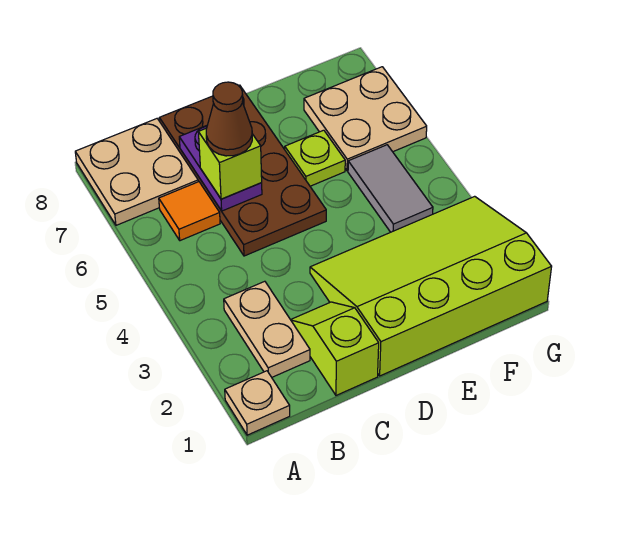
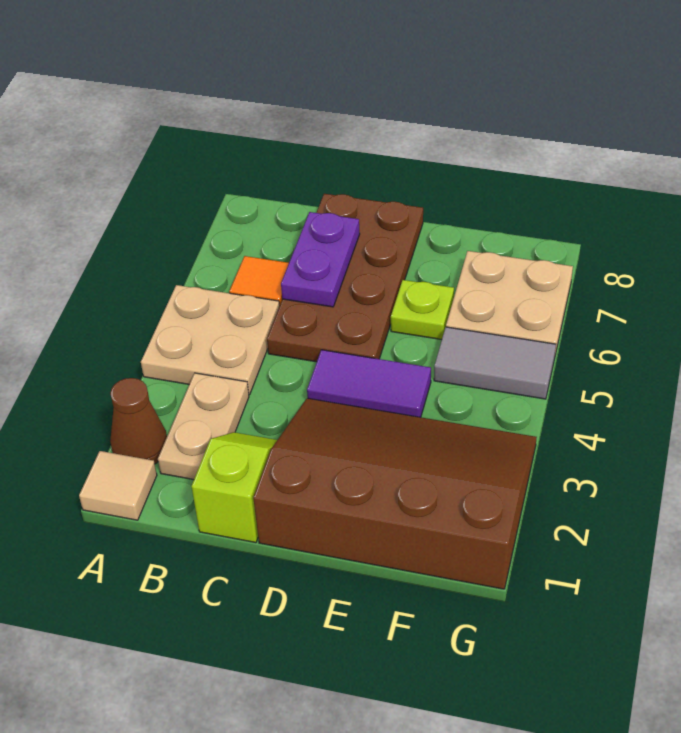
tan 1x1 plate [225,371,290,435] -> tan 1x1 tile [79,451,157,520]
tan 2x2 plate [75,119,198,225] -> tan 2x2 plate moved to [141,285,280,395]
lime 1x1 brick [198,128,262,199] -> none
brown 1x1 cone [206,82,252,156] -> brown 1x1 cone moved to [110,378,167,464]
lime 3x4 slope [310,196,552,376] -> brown 3x4 slope [253,398,537,589]
none -> purple 1x2 tile [307,350,431,417]
grey 1x2 tile [348,145,433,232] -> grey 1x2 tile turned to [434,327,556,399]

